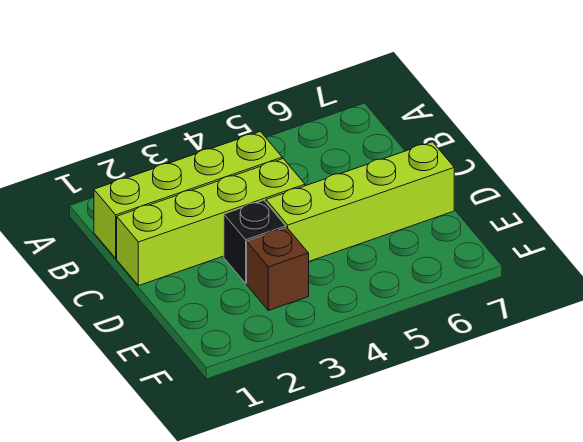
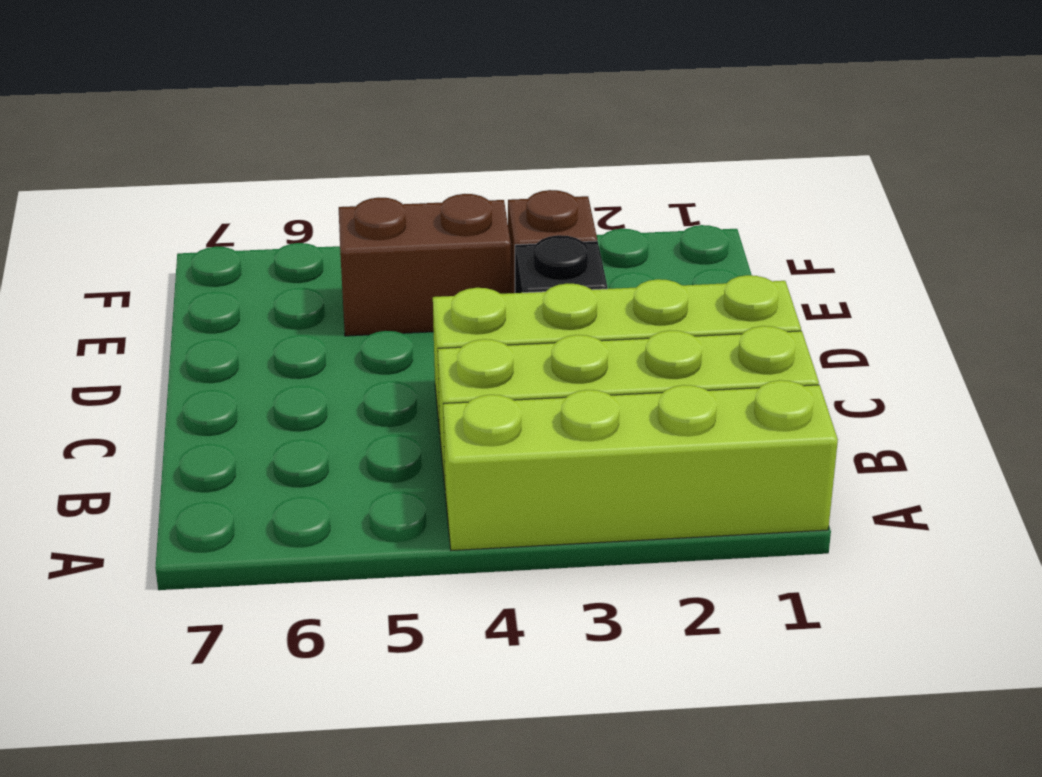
lime 1x4 brick [266,142,454,261] -> lime 1x4 brick moved to [443,380,838,551]
none -> brown 1x2 brick [339,194,511,336]

